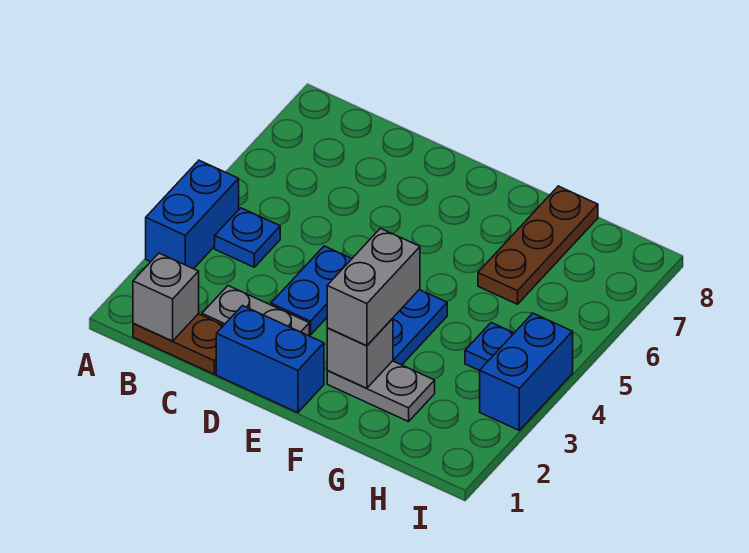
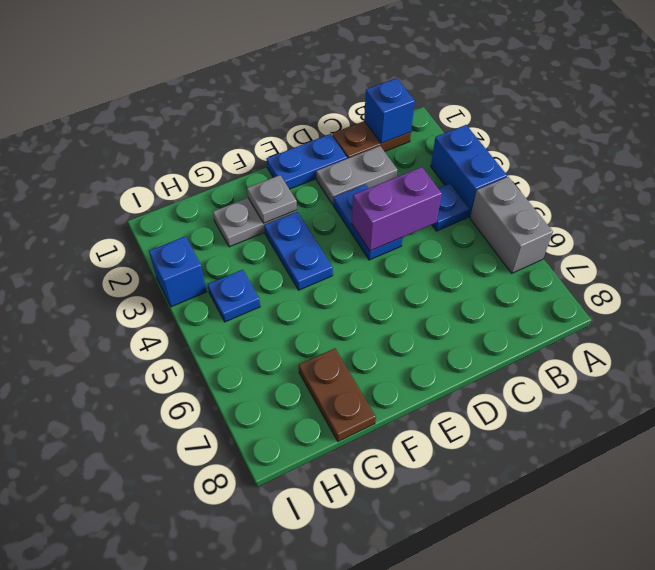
grey 1x1 brick [133,253,199,341] -> blue 1x1 brick [364,78,415,144]
none -> purple 1x2 brick [352,167,442,251]
blue 1x2 brick [216,306,324,413] -> blue 1x2 plate [266,134,347,189]
grey 1x1 brick [327,318,393,388] -> grey 1x1 plate [247,175,297,223]
grey 1x2 brick [327,228,420,346] -> grey 1x2 brick moved to [470,177,553,273]
brown 1x3 plate [478,186,598,304] -> brown 1x2 plate [299,348,376,441]
blue 1x2 brick [480,313,573,430] -> blue 1x1 brick [149,236,207,307]

